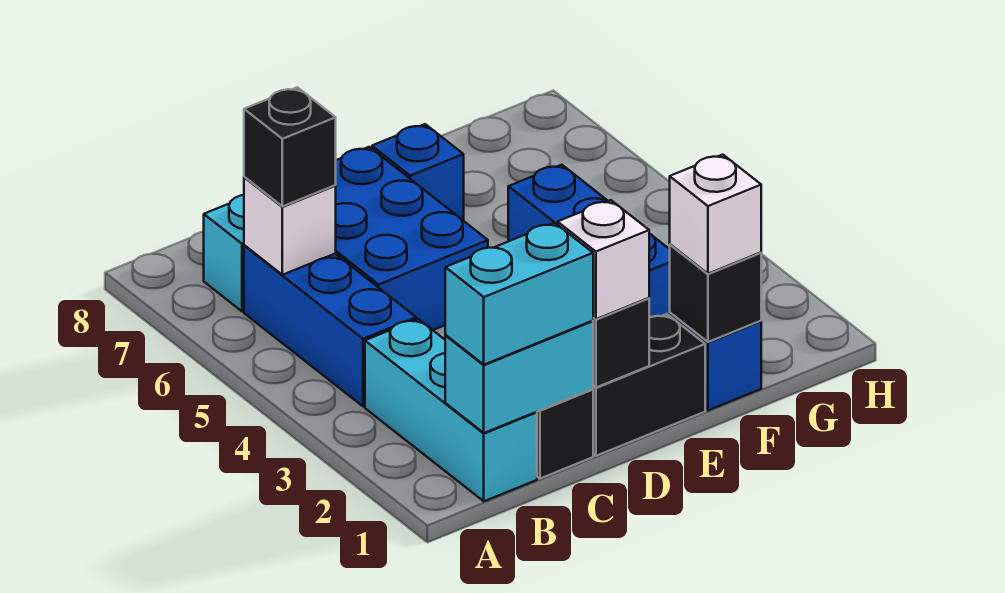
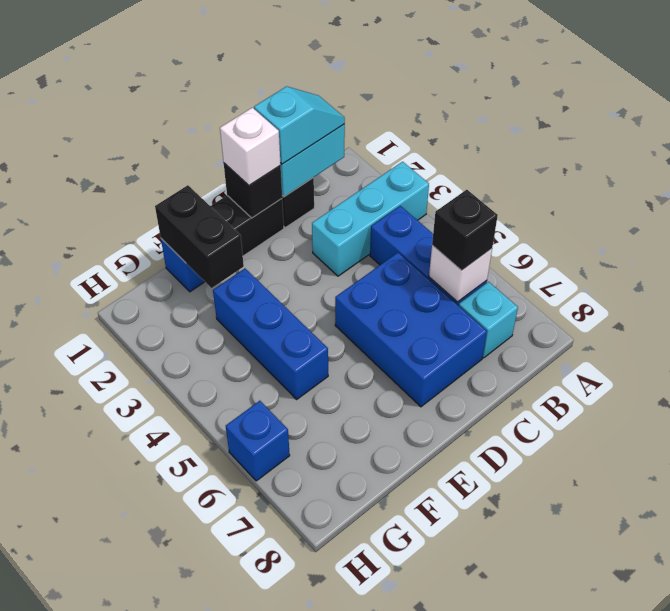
cyan 1x3 brick [365,319,537,501] -> cyan 1x3 brick turned to [312,162,429,276]
cyan 1x2 brick [445,223,593,365] -> cyan 1x2 slope [254,86,345,164]
blue 1x1 brick [372,124,464,221] -> blue 1x1 brick moved to [226,401,290,481]
black 1x1 brick [670,244,761,342] -> black 1x2 brick [155,185,244,288]
white 1x1 brick [670,155,761,274] -> none

